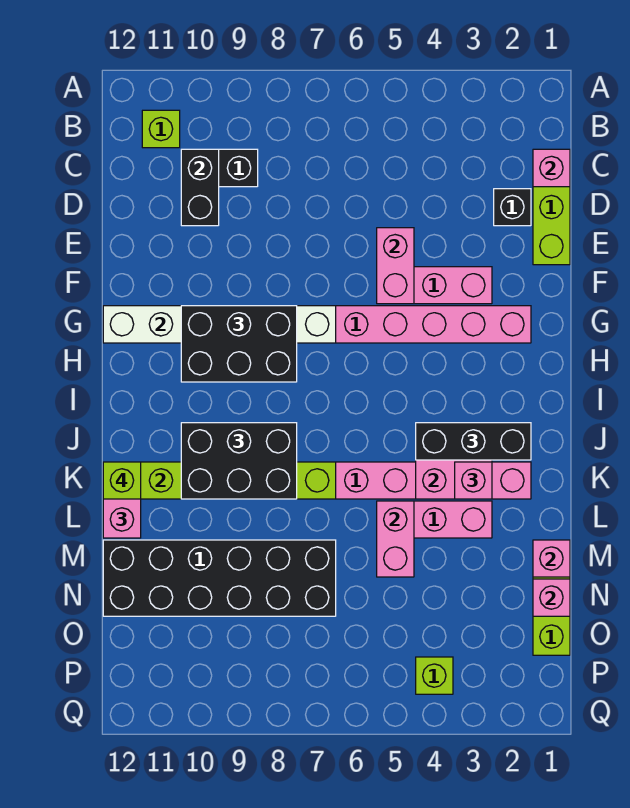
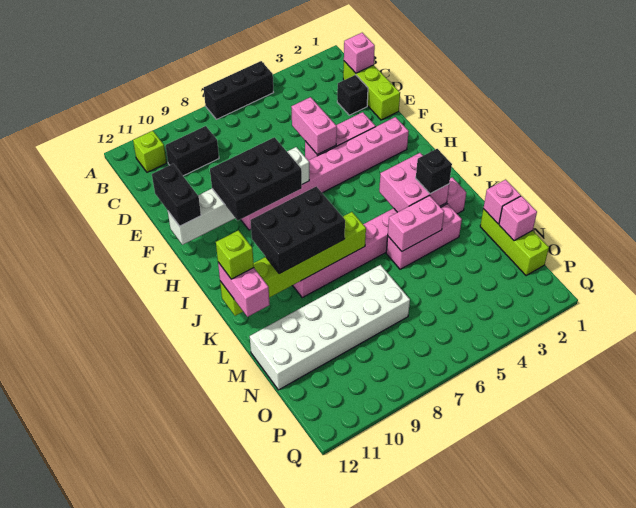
black 1x2 brick [181,149,219,226] -> black 1x2 brick moved to [152,164,201,226]
black 1x3 brick [416,423,531,460] -> black 1x3 brick moved to [204,61,273,119]
pink 1x1 brick [455,462,492,499] -> black 1x1 brick [416,149,452,194]
pink 1x2 brick [377,501,414,577] -> pink 1x2 brick turned to [388,196,444,251]
black 2x6 brick [103,540,336,616] -> white 2x6 brick [250,265,410,390]
lime 1x1 brick [416,657,453,694] -> none

